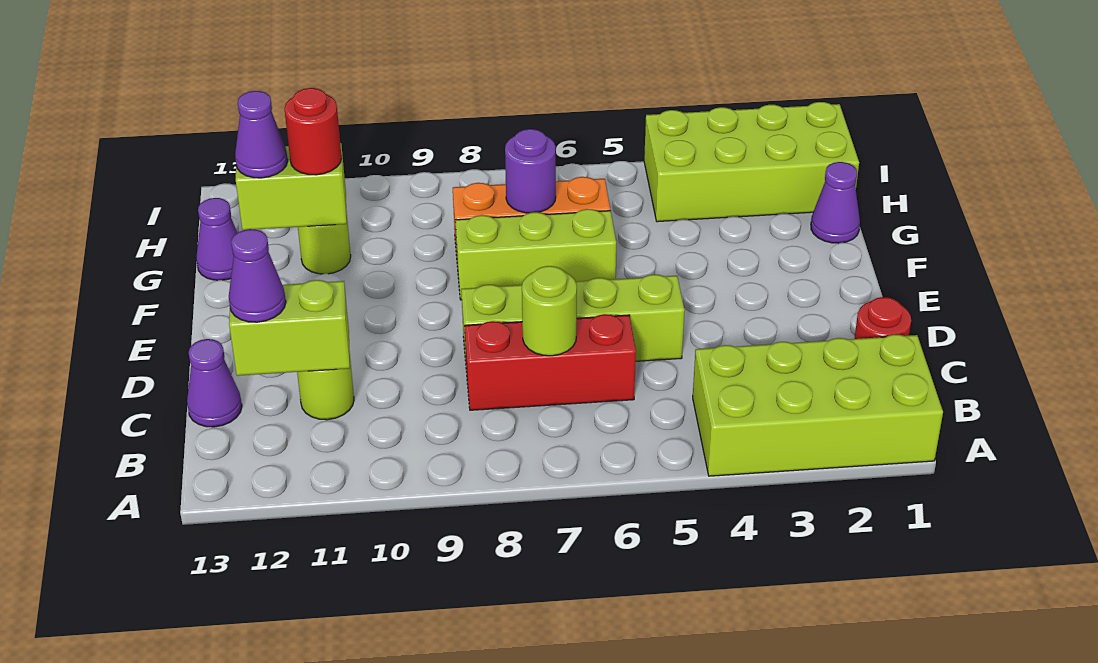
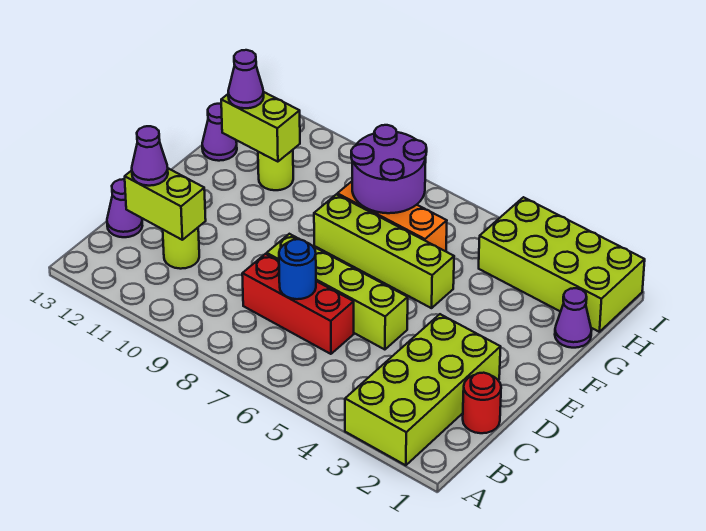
lime 2x4 brick [693,334,943,476] -> lime 2x4 brick turned to [345,314,501,465]
lime 1x1 round brick [522,266,577,356] -> blue 1x1 round brick [279,239,316,299]
lime 1x3 brick [455,209,616,300] -> lime 1x4 brick [314,194,454,308]
purple 1x1 round brick [505,129,556,213] -> purple 2x2 round brick [351,125,427,213]
red 1x1 round brick [284,88,342,175] -> none

